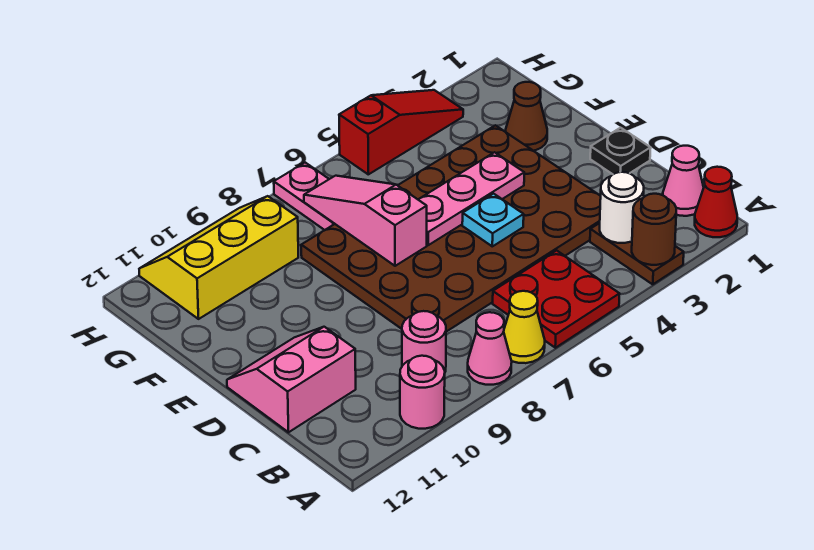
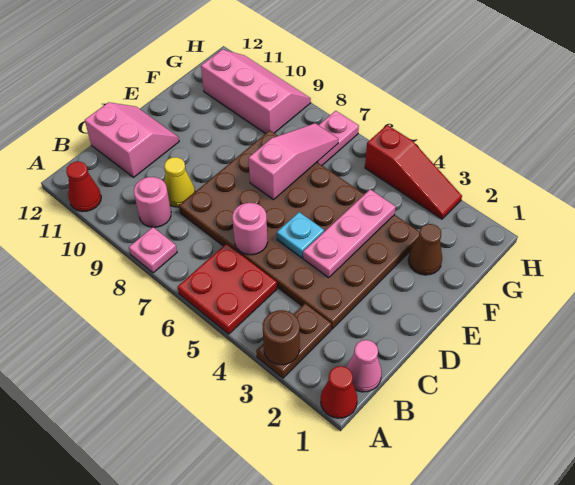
yellow 1x1 cone [504,291,545,363] -> yellow 1x1 cone moved to [164,157,195,207]
pink 1x1 cone [468,312,512,385] -> pink 1x1 plate [129,227,177,273]
pink 1x1 round brick [400,356,445,429] -> pink 1x1 round brick moved to [232,203,268,255]
none -> red 1x1 cone [66,162,101,211]
white 1x1 round brick [600,172,644,243] -> none
black 1x1 plate [590,128,651,174] -> none
pink 1x3 plate [418,152,524,245] -> pink 1x3 plate turned to [303,189,396,278]
yellow 2x3 slope [139,196,298,319] -> pink 2x3 slope [201,49,311,134]

